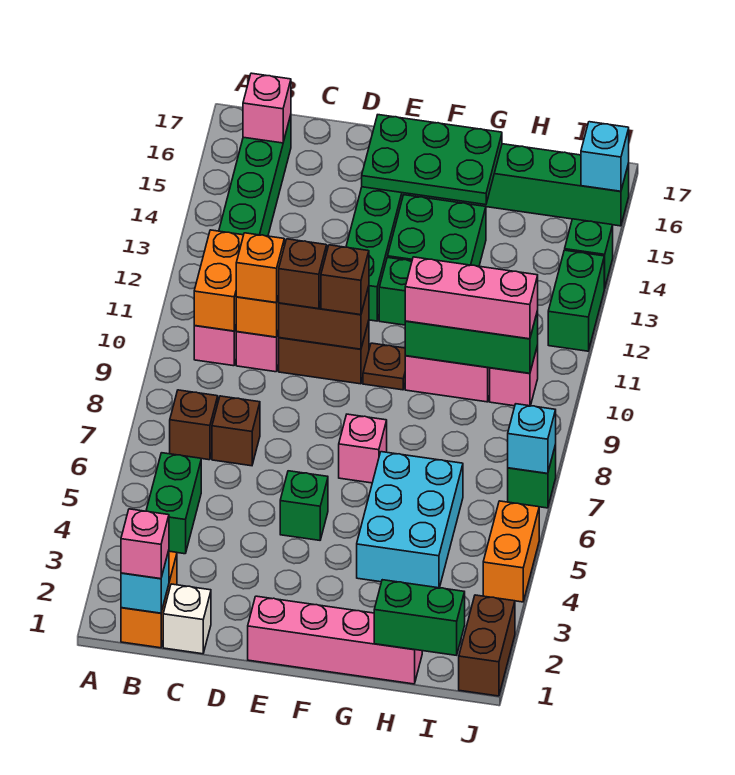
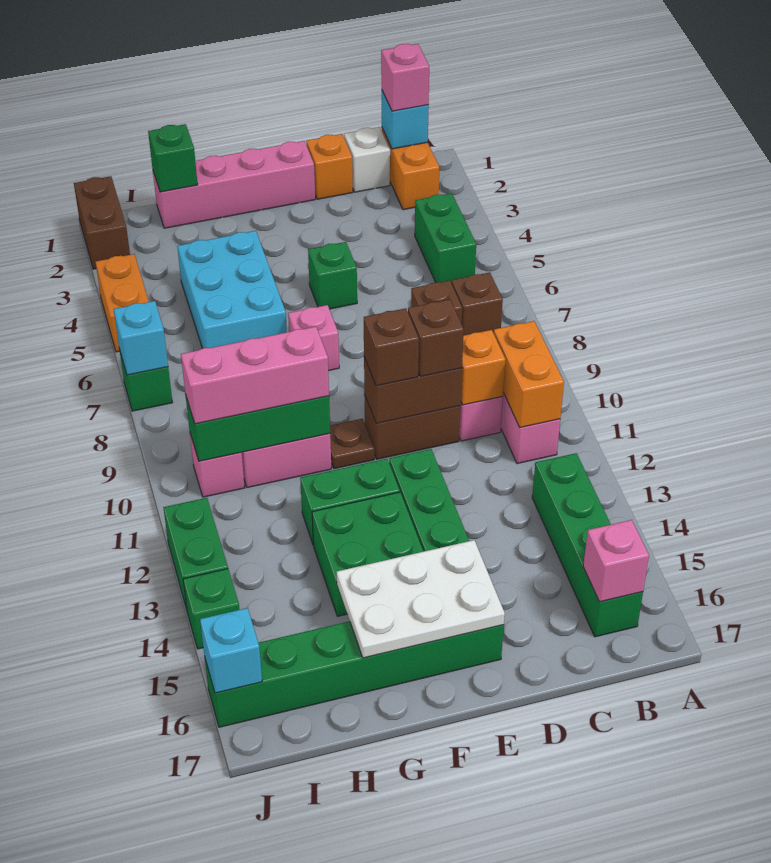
orange 1x1 brick [236,233,284,303] -> orange 1x1 brick moved to [306,134,353,199]
green 2x3 plate [362,115,502,205] -> white 2x3 plate [337,540,505,658]
green 1x2 brick [374,580,465,655] -> green 1x1 brick [148,124,198,192]

